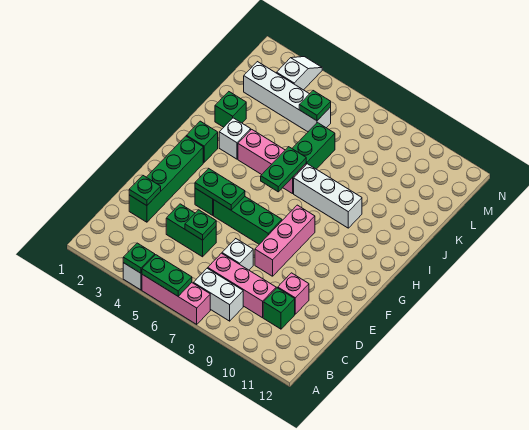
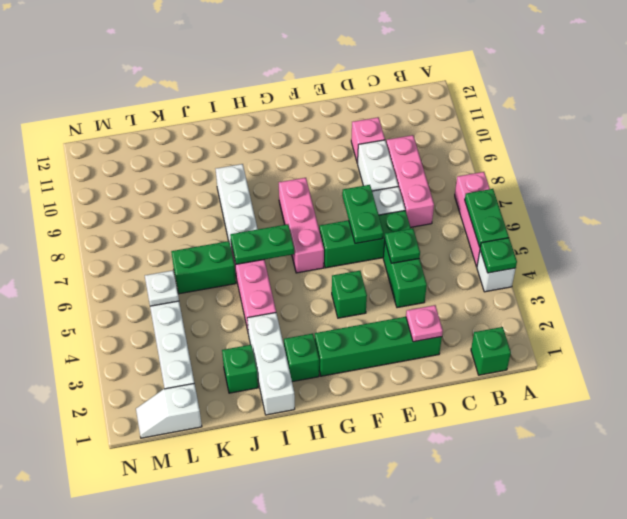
white 1x2 brick [194,268,243,321] -> white 1x2 brick moved to [358,140,398,191]
green 1x1 brick [263,288,295,329] -> green 1x1 brick moved to [471,327,511,375]
green 1x1 plate [129,176,161,206] -> pink 1x1 plate [406,305,443,342]
pink 1x3 brick [255,205,315,276] -> pink 1x3 brick turned to [279,178,324,273]
green 1x2 plate [195,168,245,210] -> green 1x2 plate moved to [342,185,383,244]
green 1x3 brick [214,197,282,244] -> green 1x3 brick turned to [319,211,411,268]
white 1x1 brick [219,118,251,159] -> white 1x3 brick [247,313,295,415]
green 1x1 plate [299,91,331,121] -> white 1x1 plate [145,270,179,306]
white 1x2 slope [277,57,322,90] -> white 1x2 slope moved to [136,383,202,438]

